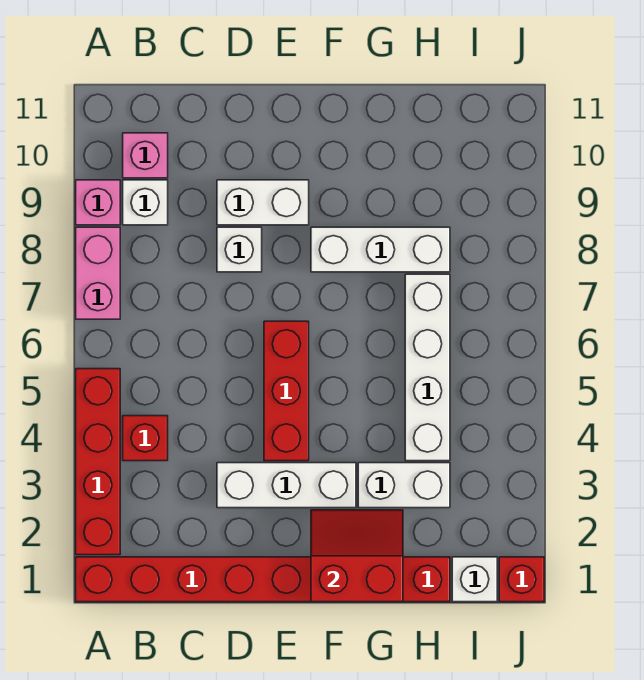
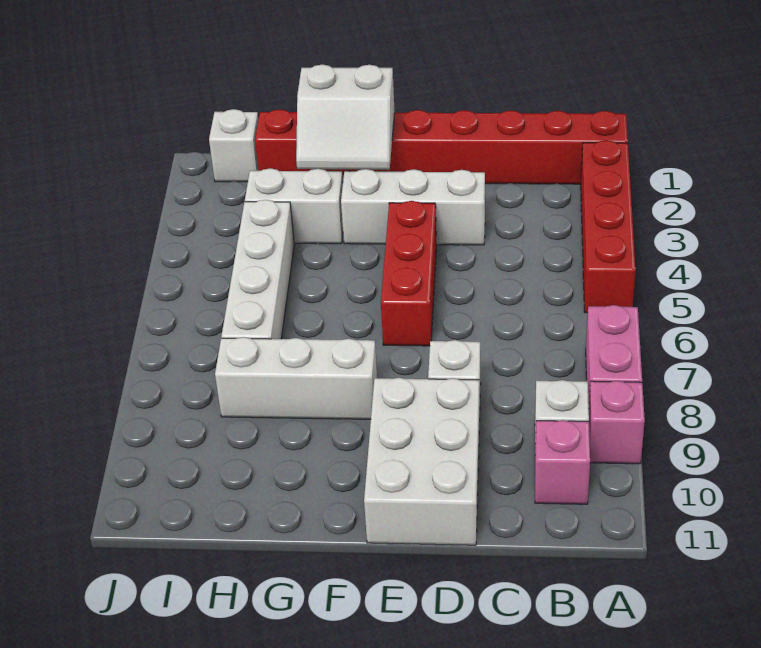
red 1x1 brick [123,416,168,461] -> none
white 1x2 brick [217,180,309,225] -> white 2x3 brick [364,378,479,545]
red 2x2 slope [311,510,403,602] -> white 2x2 slope [296,64,395,170]
red 1x1 brick [499,557,544,602] -> none

